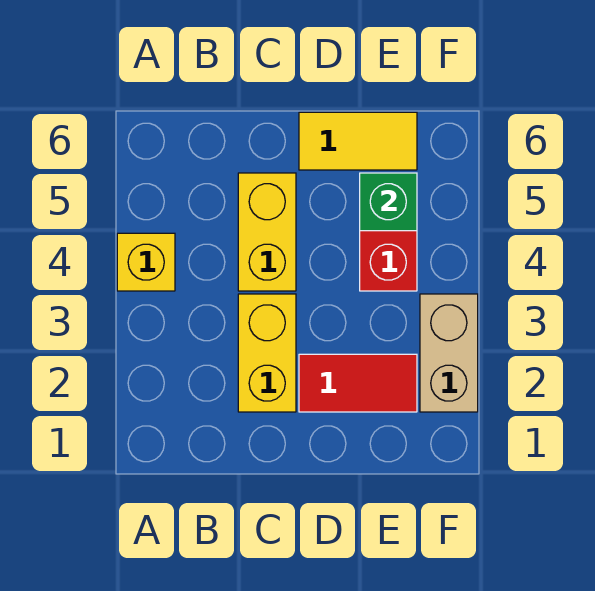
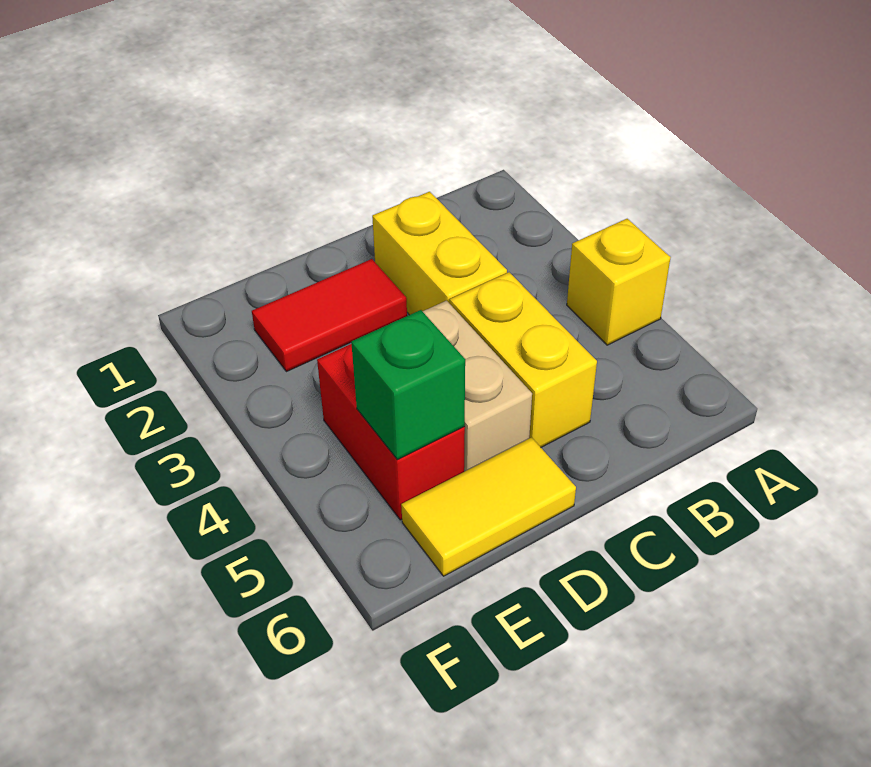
tan 1x2 brick [420,294,478,412] -> tan 1x2 brick moved to [423,301,532,472]

